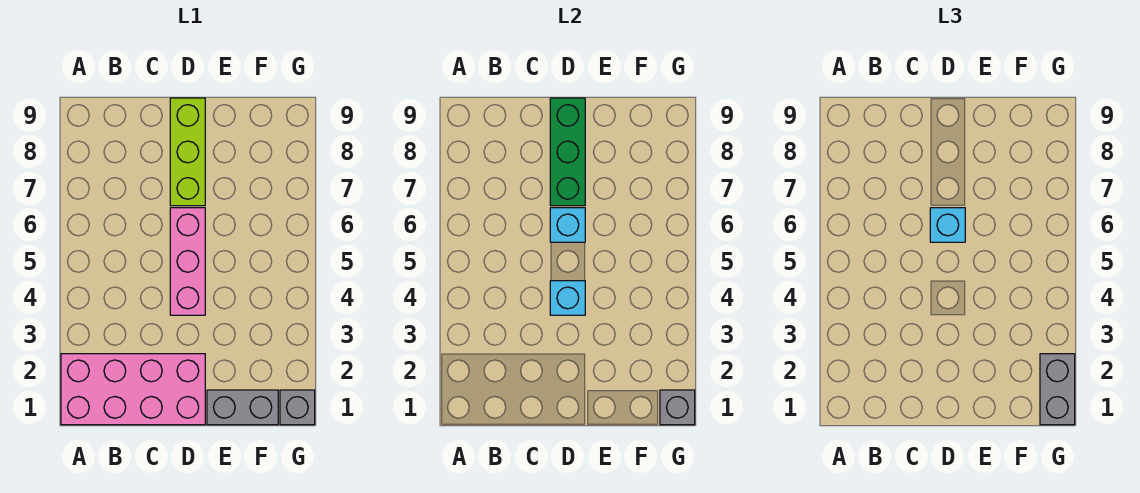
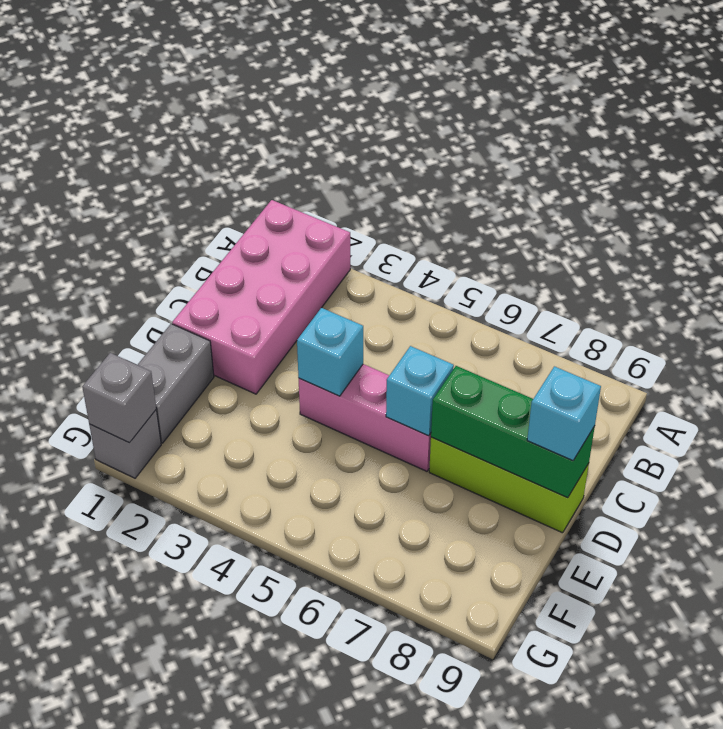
cyan 1x1 brick [930,208,965,242] -> cyan 1x1 brick moved to [527,366,601,460]
grey 1x2 brick [1040,354,1075,425] -> none

